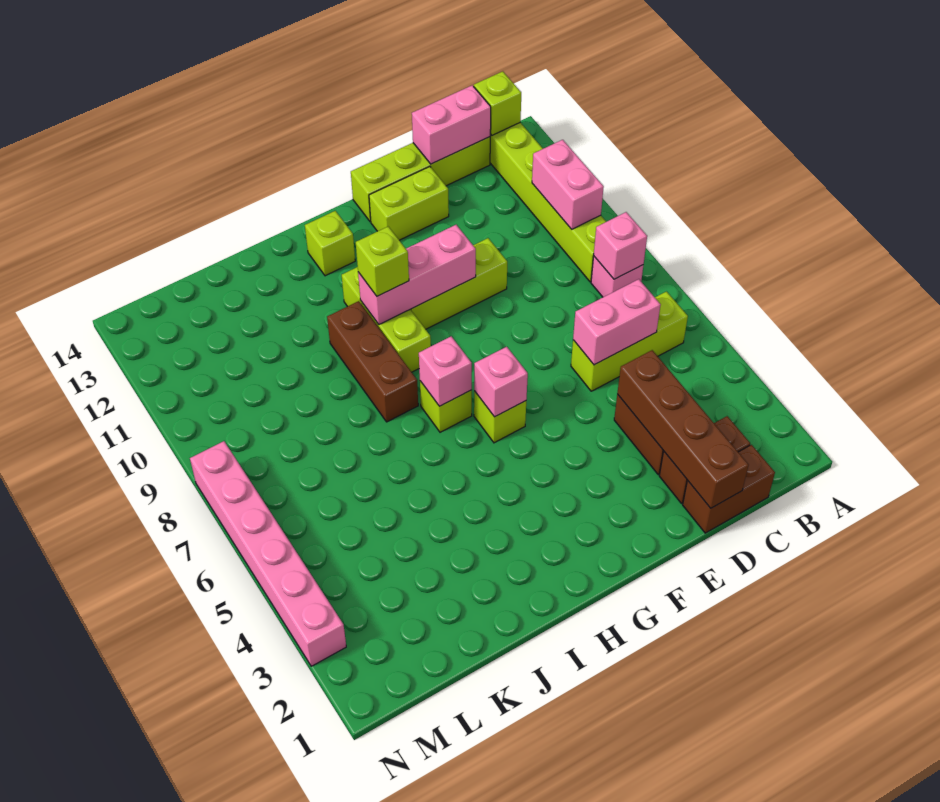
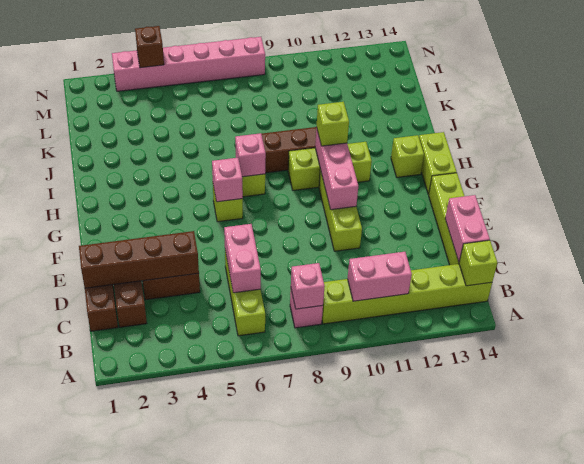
lime 1x2 brick [369,167,449,240] -> lime 1x2 brick moved to [419,132,457,195]
none -> brown 1x1 brick [135,26,164,68]

